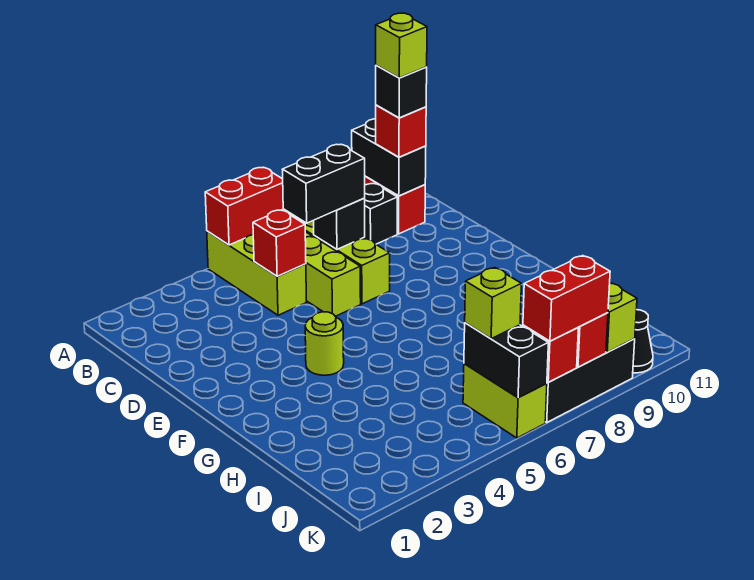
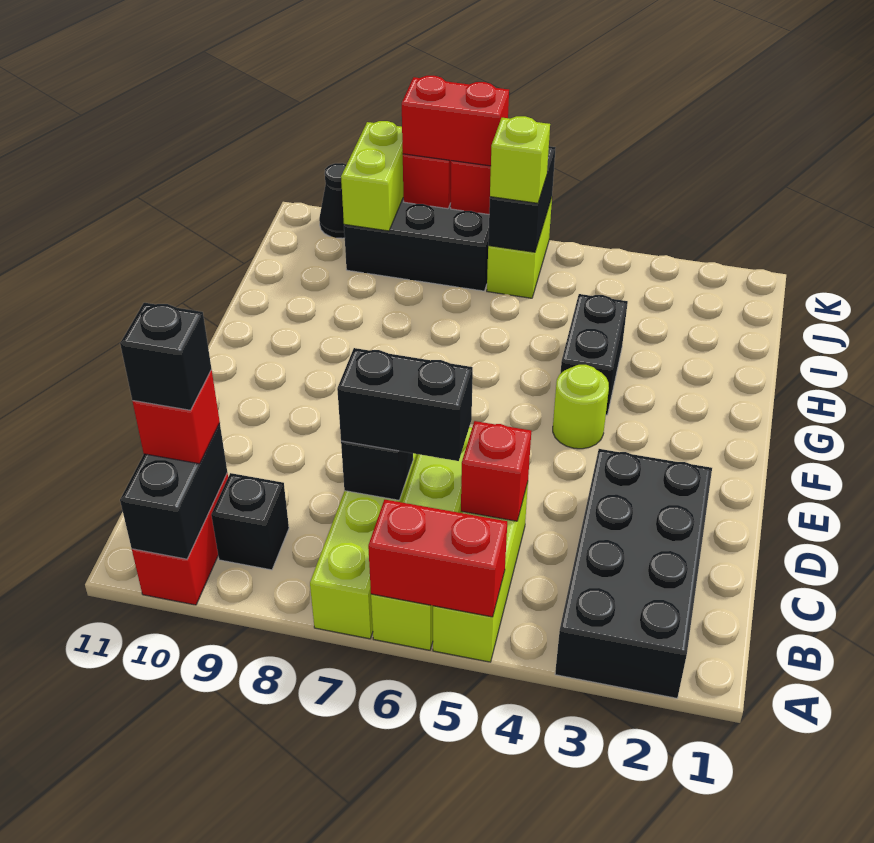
none -> black 2x4 brick [555,449,712,698]
lime 1x1 brick [376,13,427,78] -> none
none -> black 1x2 brick [560,294,628,415]

